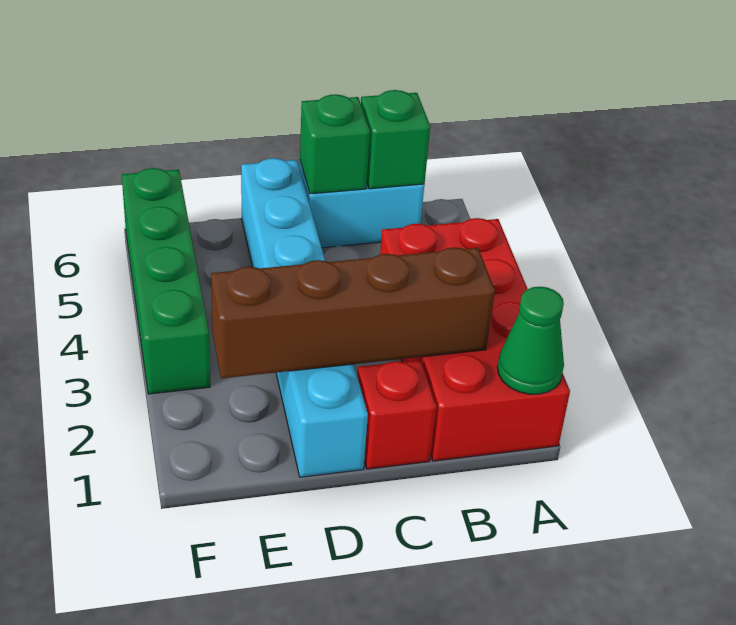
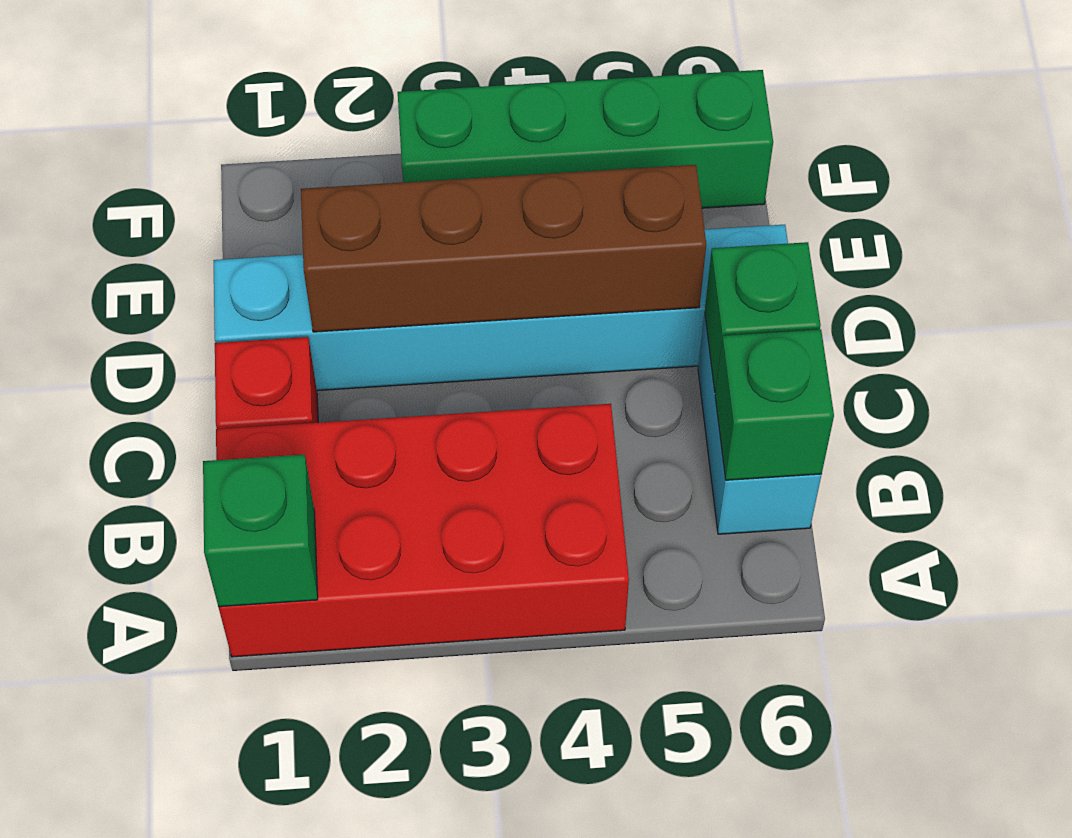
green 1x1 cone [497,287,564,394] -> green 1x1 brick [203,455,318,607]
brown 1x4 brick [211,247,495,378] -> brown 1x4 brick turned to [301,165,706,332]

